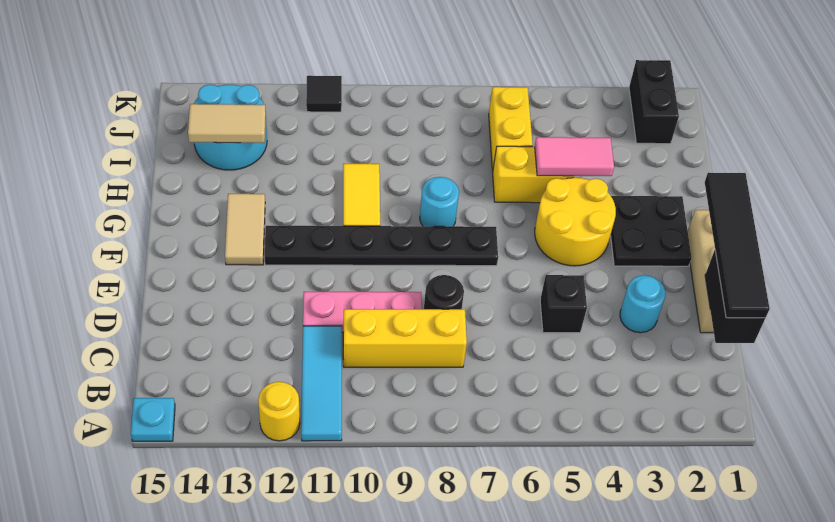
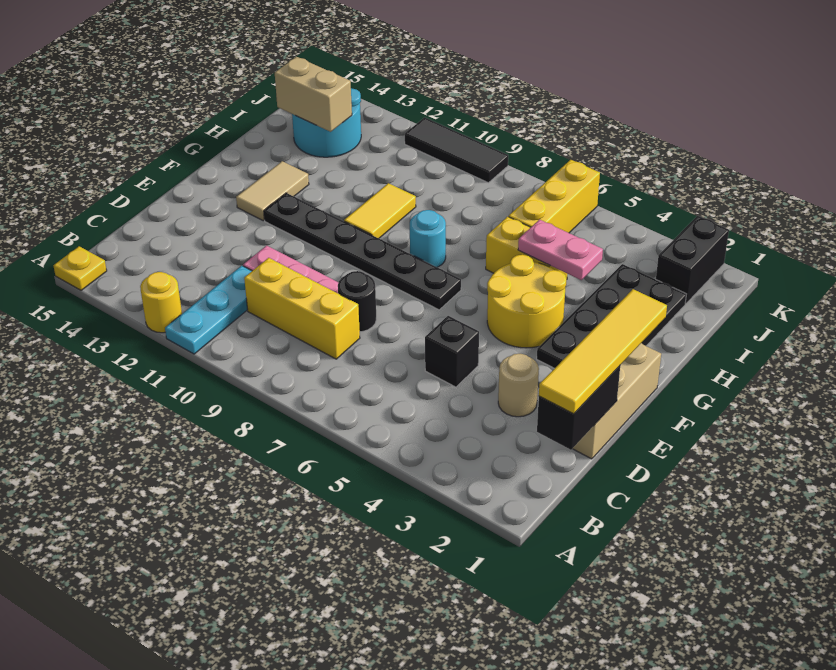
cyan 1x3 tile [301,326,342,441] -> cyan 1x3 plate [165,266,252,354]
cyan 1x1 plate [131,398,175,441] -> yellow 1x1 plate [53,246,107,290]
black 1x4 tile [705,173,770,318] -> yellow 1x4 tile [539,289,667,414]
cyan 1x1 round brick [620,275,666,333] -> tan 1x1 round brick [498,354,539,417]
black 2x2 plate [611,196,692,266] -> black 2x4 plate [537,264,686,369]
pink 1x2 tile [535,137,614,176] -> pink 1x2 plate [518,219,603,280]
yellow 1x2 brick [489,87,533,172] -> yellow 1x3 brick [509,160,600,233]
tan 1x2 tile [188,104,266,143] -> tan 1x2 brick [275,57,352,132]
black 1x1 tile [306,76,342,112] -> black 1x3 tile [405,117,508,183]

